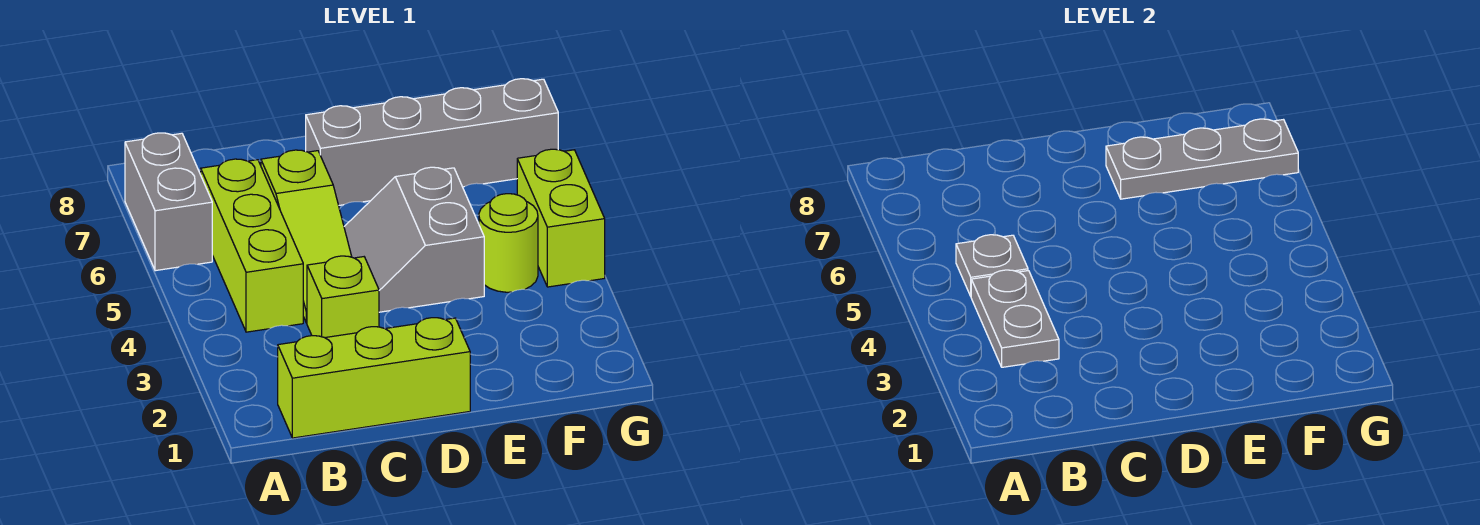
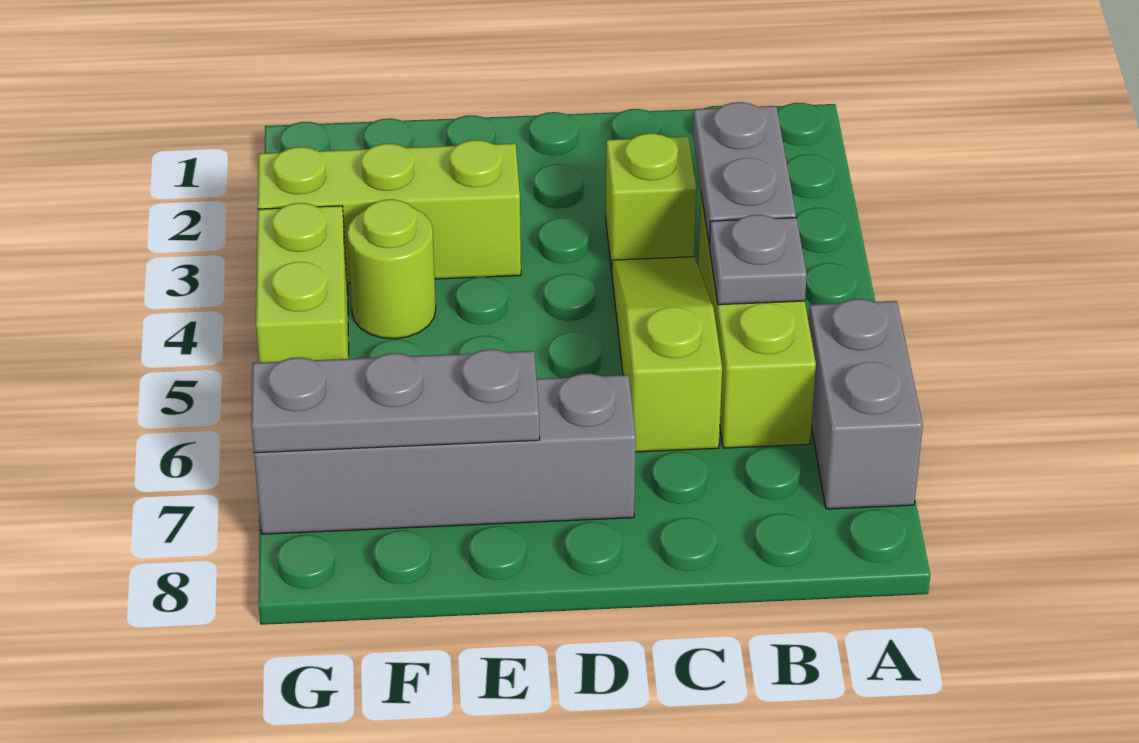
lime 1x3 brick [278,318,470,438] -> lime 1x3 brick moved to [258,140,521,283]
grey 2x2 slope [344,167,484,312] -> none

